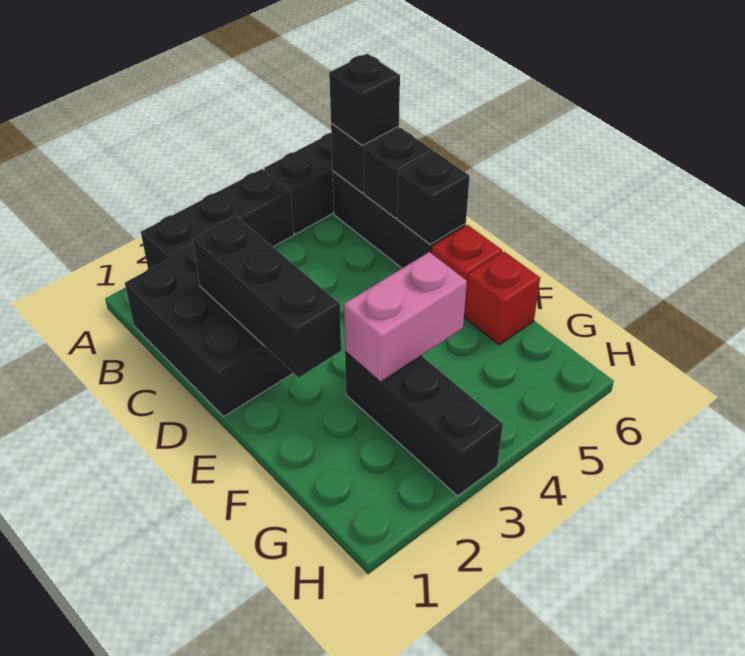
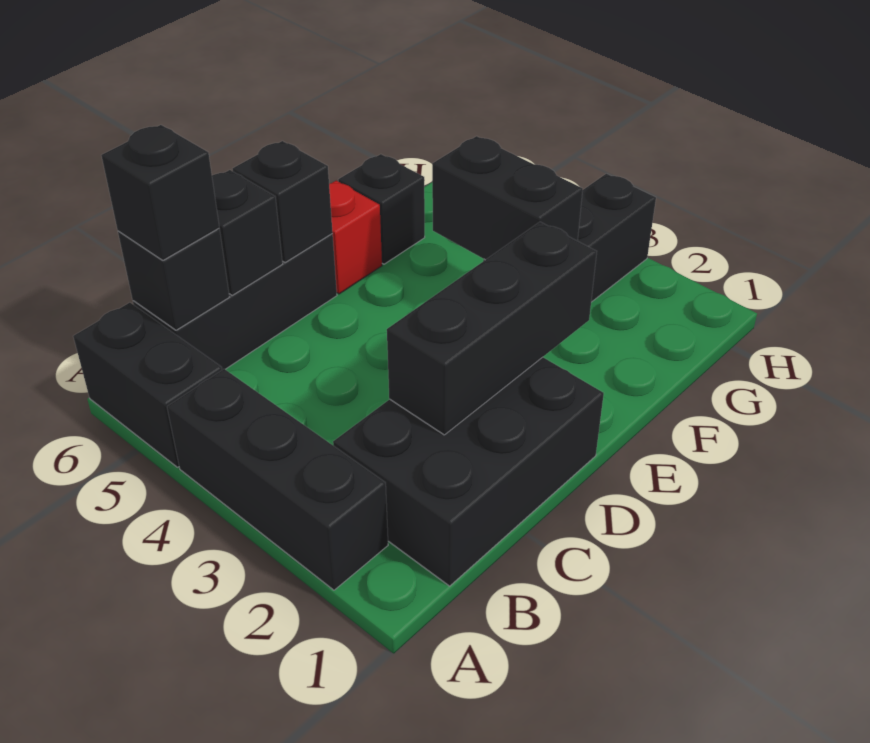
pink 1x2 brick [344,252,467,382] -> black 1x2 brick [432,136,583,260]
red 1x1 brick [464,252,540,345] -> black 1x1 brick [338,154,425,264]

